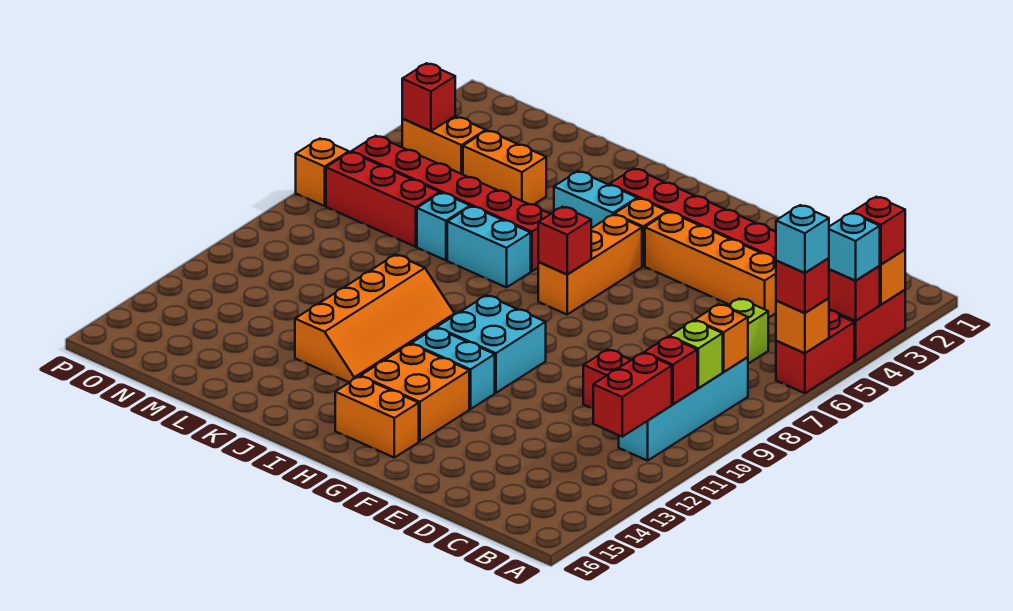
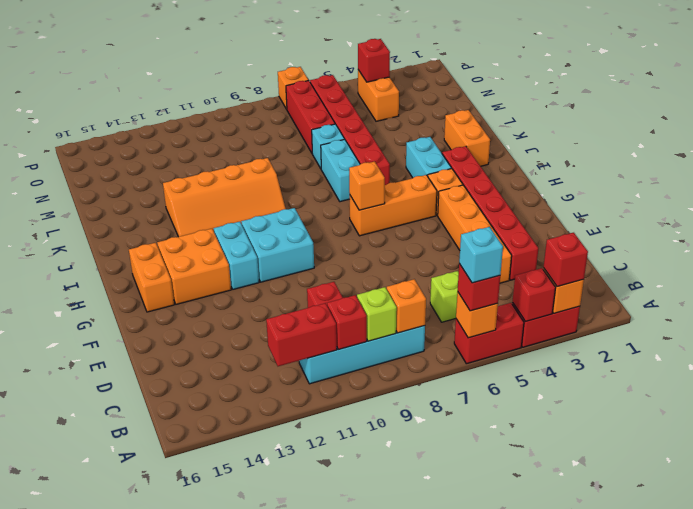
cyan 1x1 brick [829,213,880,281] -> none
red 1x1 brick [538,207,591,274] -> orange 1x1 brick [349,162,385,210]
orange 1x2 brick [463,131,546,205] -> orange 1x2 brick moved to [444,110,490,166]

